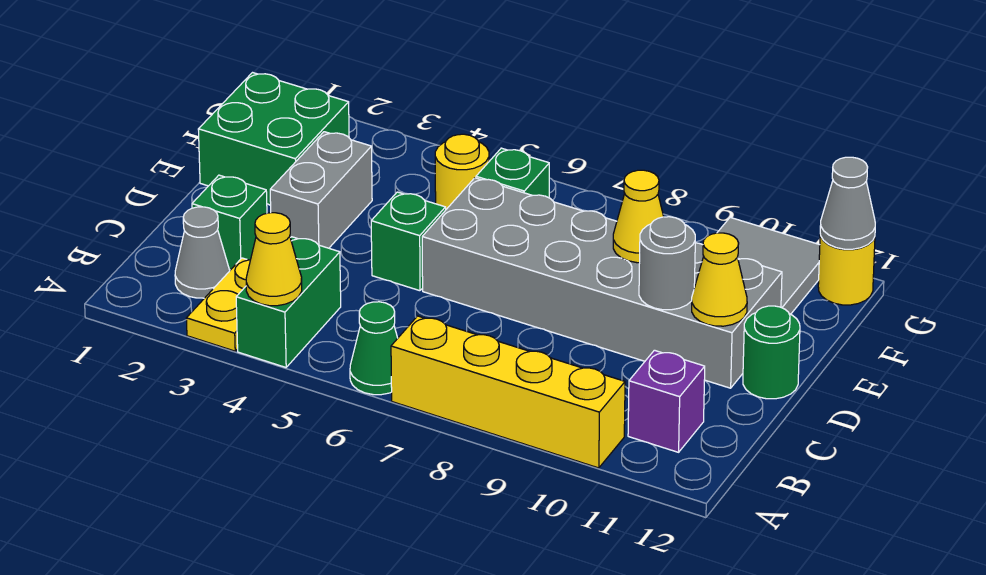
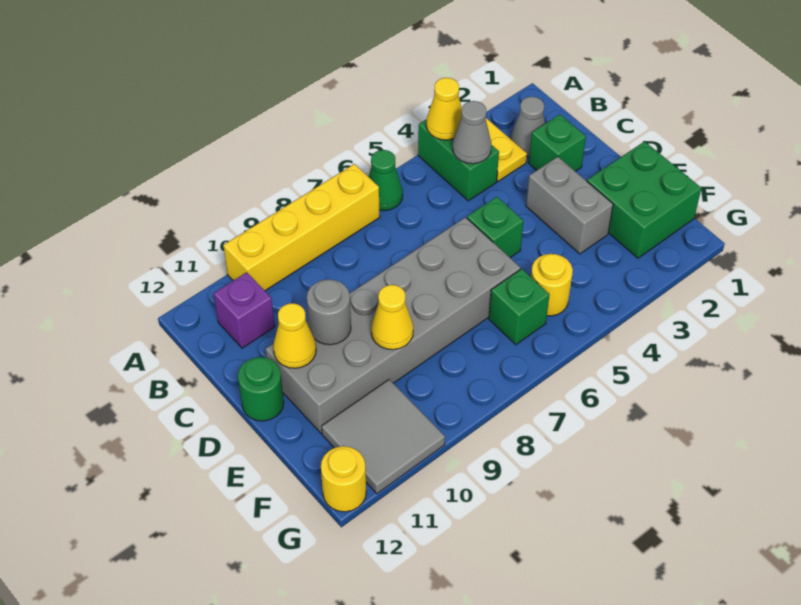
grey 1x1 cone [820,157,875,249] -> grey 1x1 cone moved to [453,101,491,164]

